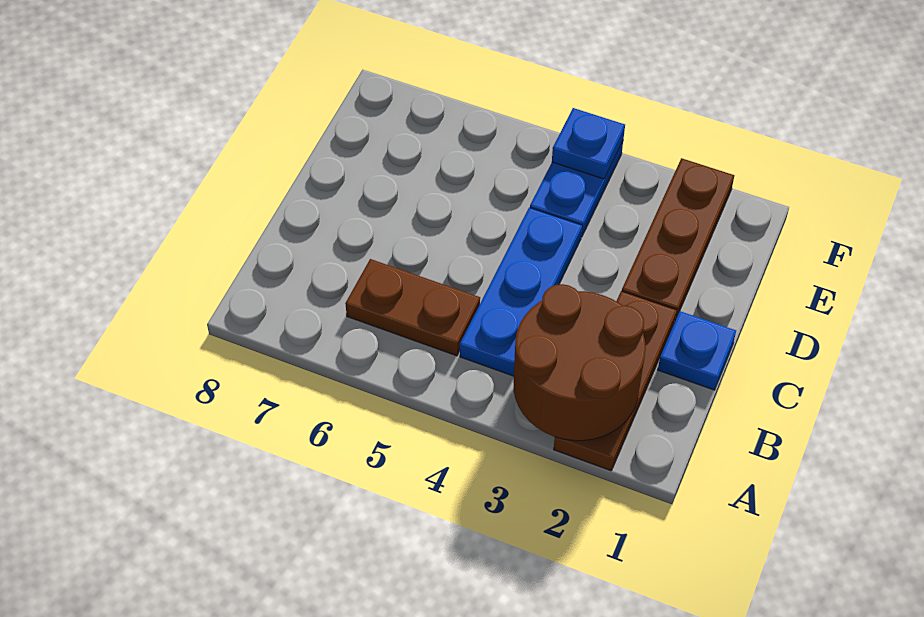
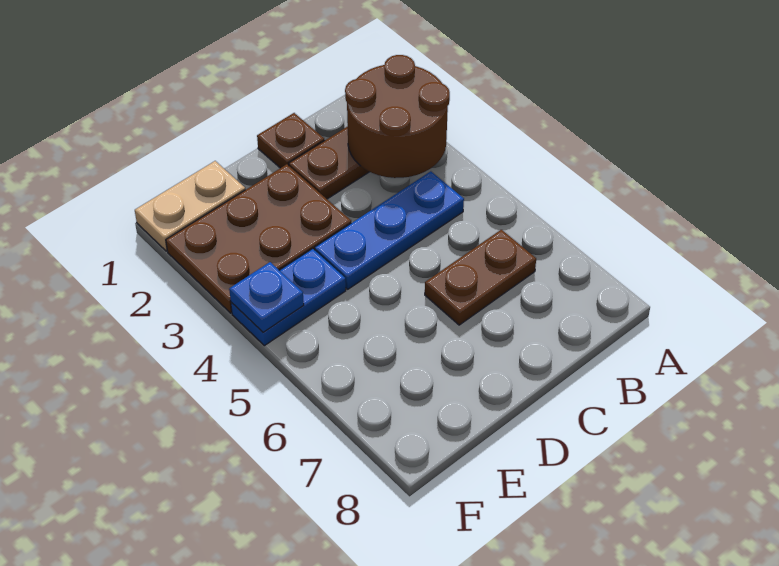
brown 1x2 plate [345,259,480,356] -> brown 1x2 plate turned to [425,230,536,325]
blue 1x1 plate [658,311,736,390] -> brown 1x1 plate [257,113,325,168]
brown 1x3 plate [622,158,734,321] -> brown 2x3 plate [166,164,351,313]
none -> tan 1x2 plate [135,161,245,251]

